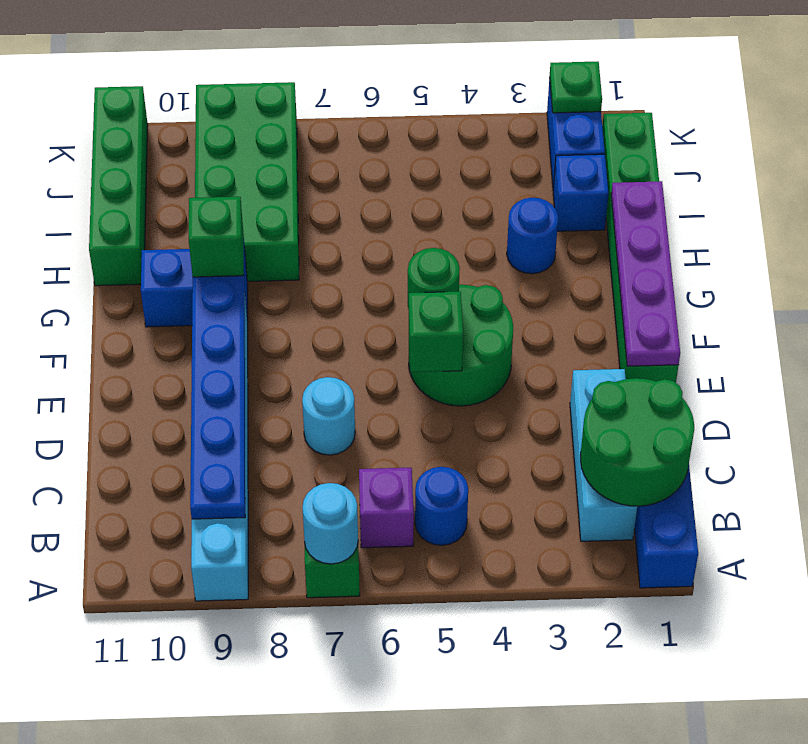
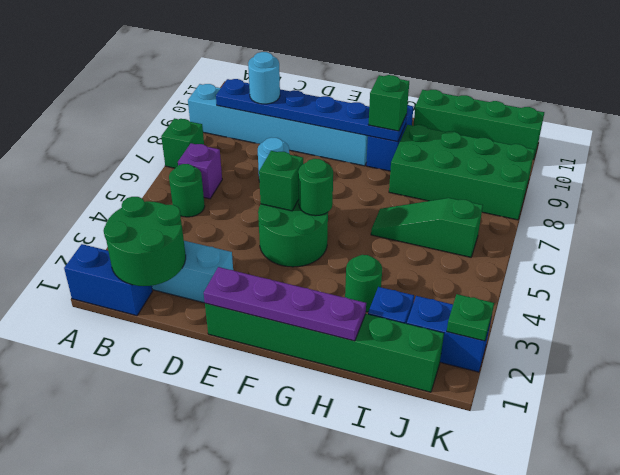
cyan 1x1 round brick [302,483,358,564] -> cyan 1x1 round brick moved to [248,52,280,104]
blue 1x1 round brick [415,467,468,545] -> green 1x1 round brick [169,164,205,217]
blue 1x1 round brick [507,198,558,274] -> green 1x1 round brick [345,255,382,312]
none -> green 1x3 slope [371,198,483,257]

